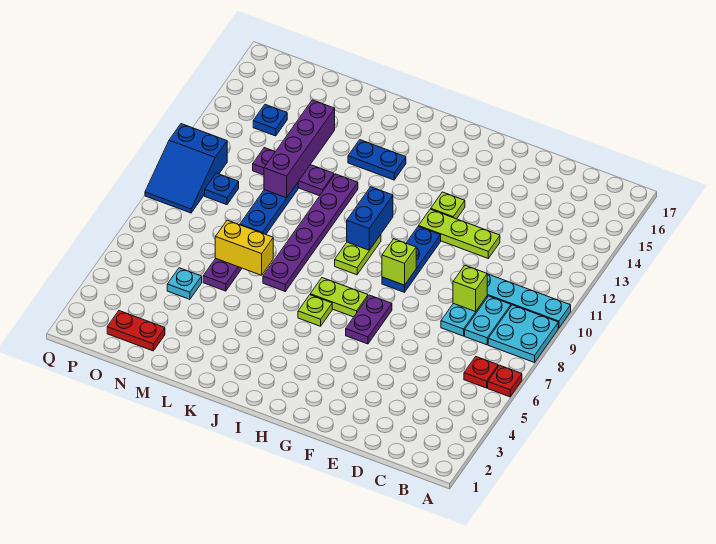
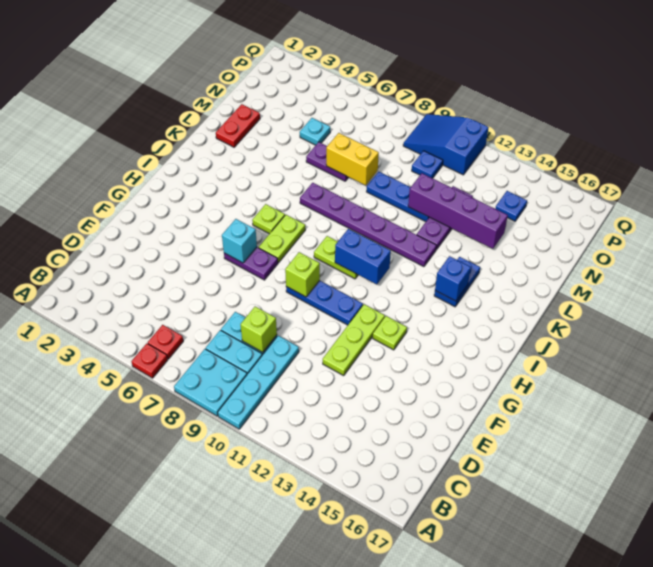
none -> cyan 1x1 brick [222,219,257,263]
none -> blue 1x1 brick [435,256,471,301]
yellow 1x2 brick [215,220,273,275] -> yellow 1x2 brick turned to [326,133,379,185]
red 1x2 plate [107,311,165,351] -> red 1x2 plate moved to [216,104,260,147]

